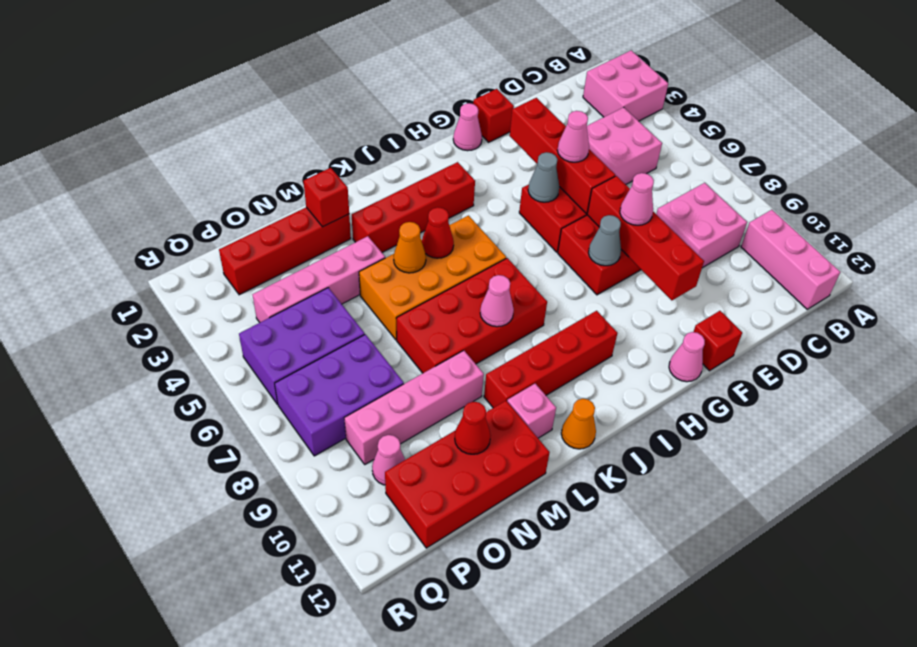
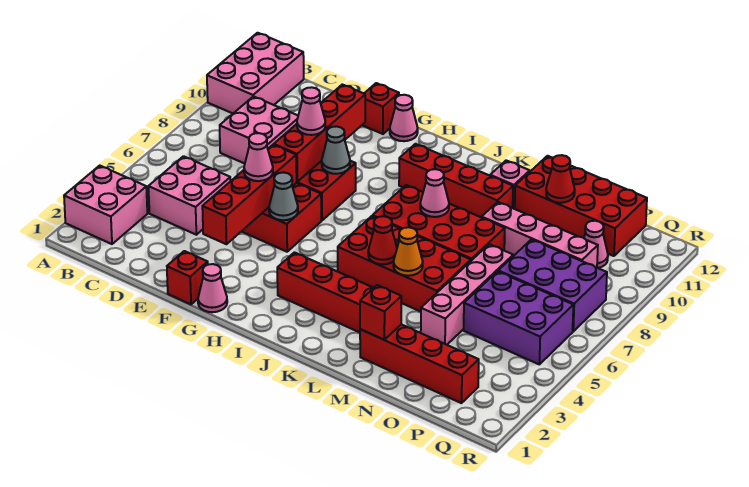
pink 1x3 brick [741,210,840,309] -> pink 2x3 brick [207,33,304,113]
orange 2x4 brick [359,216,506,340] -> red 2x4 brick [338,216,471,312]
orange 1x1 cone [561,399,596,449] -> none
pink 1x4 brick [252,236,385,322] -> pink 1x4 brick turned to [421,244,513,345]

